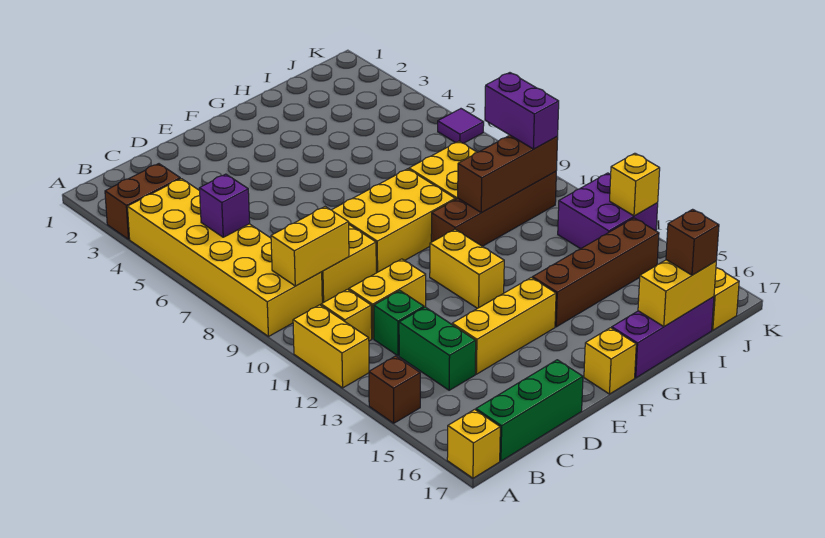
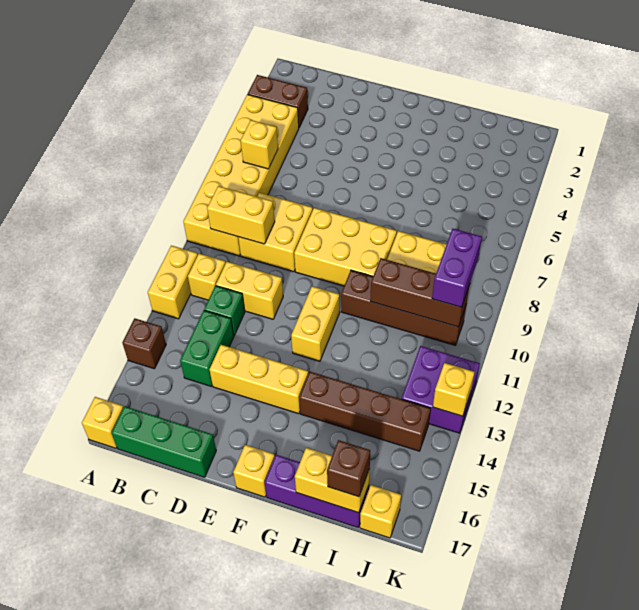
purple 1x1 brick [199,174,250,237] -> yellow 1x1 brick [241,120,278,169]
purple 1x1 tile [438,109,484,143] -> none

